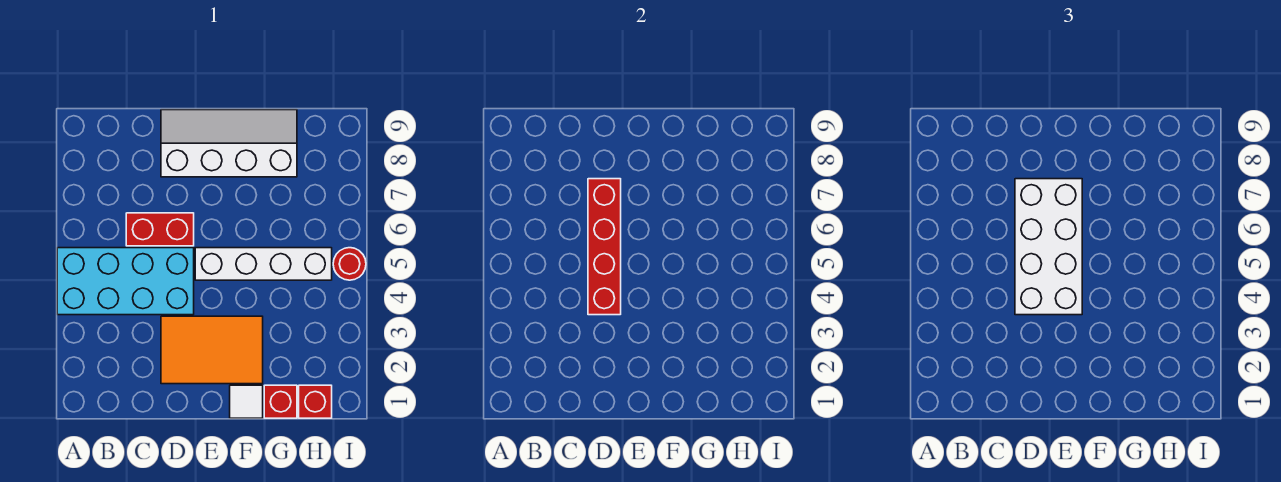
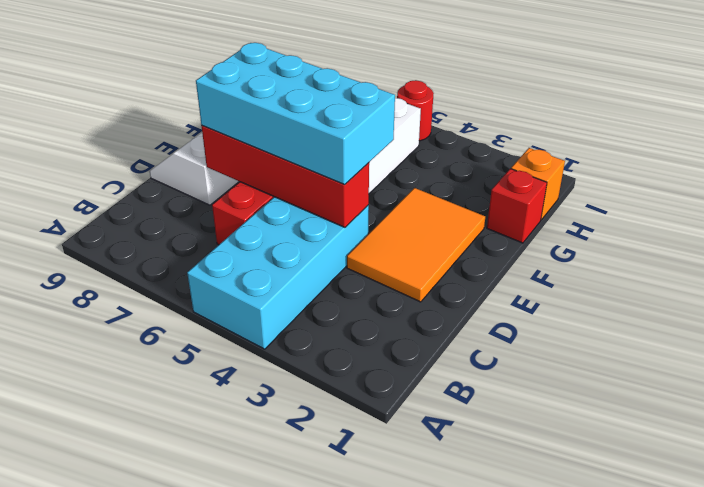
white 2x4 brick [1015,179,1082,315] -> cyan 2x4 brick [196,43,395,185]
white 1x1 tile [230,385,263,418] -> none
red 1x1 brick [299,385,332,418] -> orange 1x1 brick [511,148,565,220]

